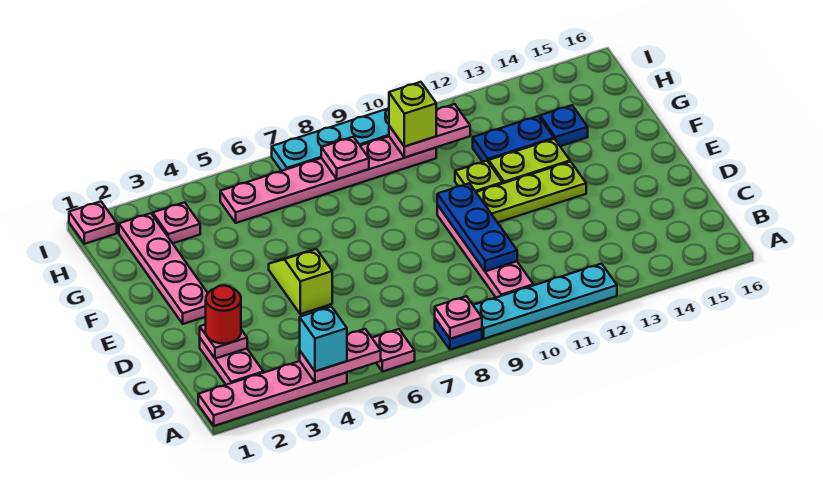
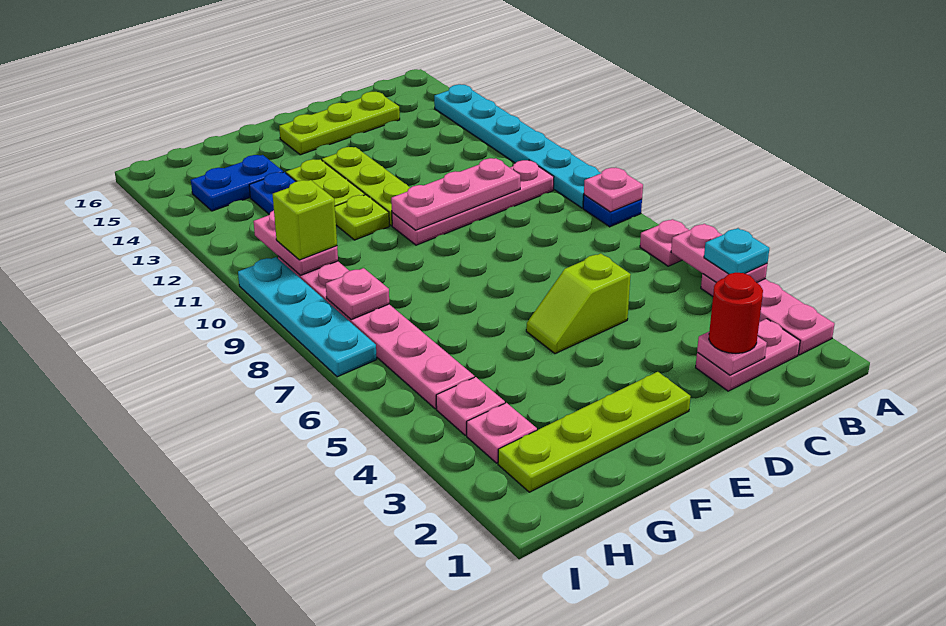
pink 1x4 plate [198,361,347,426] -> pink 1x3 plate [701,274,834,355]
cyan 1x1 brick [300,307,347,371] -> cyan 1x1 plate [704,228,769,274]
cyan 1x4 plate [473,264,617,339] -> cyan 1x6 plate [434,84,601,208]
blue 1x3 plate [437,183,517,271] -> pink 1x3 plate [391,158,520,230]
none -> lime 1x3 plate [279,92,400,155]
pink 1x4 plate [119,213,208,324] -> lime 1x4 plate [498,372,691,492]
blue 1x1 plate [540,105,588,146] -> blue 1x2 plate [191,155,283,211]
pink 1x1 plate [69,201,117,244] -> pink 1x1 plate moved to [436,377,505,435]

